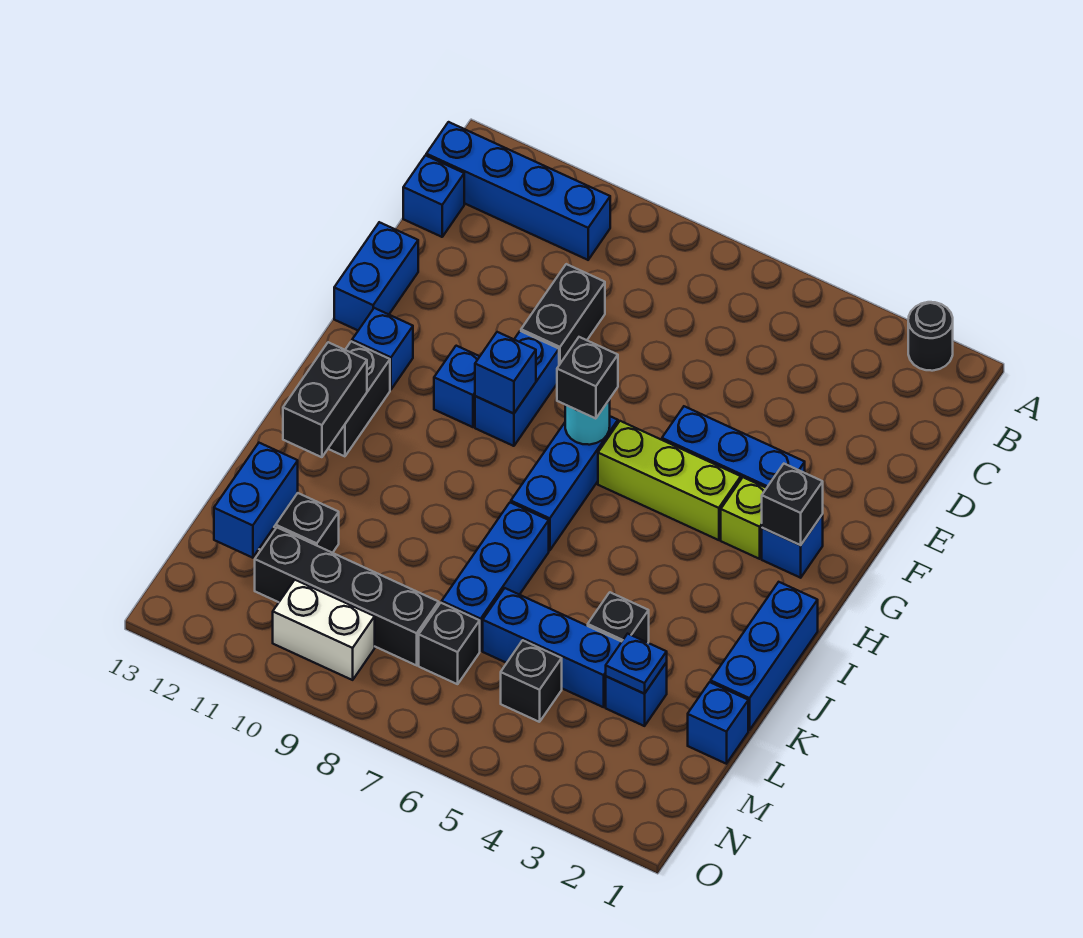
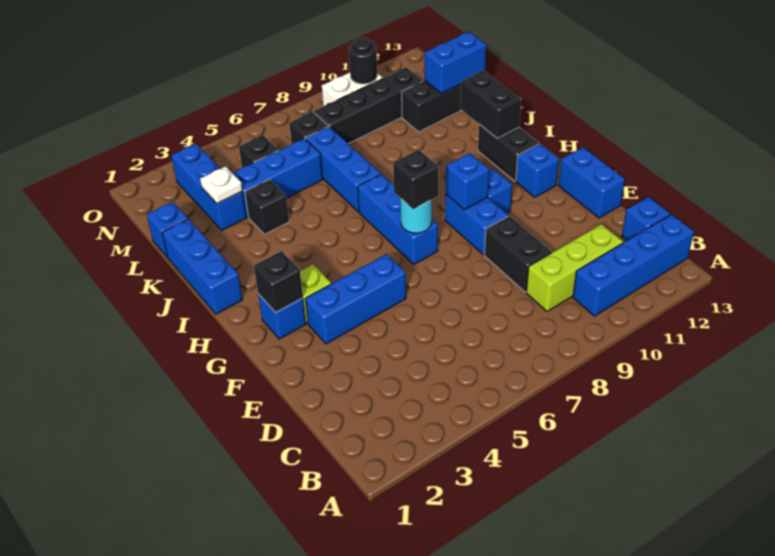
black 1x1 round brick [908,302,953,371] -> black 1x1 round brick moved to [349,38,377,84]
lime 1x3 brick [598,421,741,540] -> lime 1x3 brick moved to [526,224,623,311]
blue 1x1 brick [606,663,667,726] -> blue 1x3 brick [171,144,247,230]
blue 1x1 plate [606,634,667,694] -> white 1x1 plate [200,166,242,204]
blue 1x2 brick [214,443,298,558] -> blue 1x2 brick turned to [425,32,486,94]

